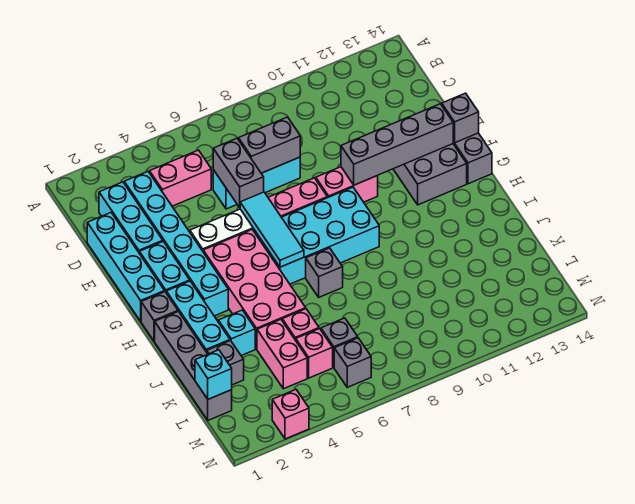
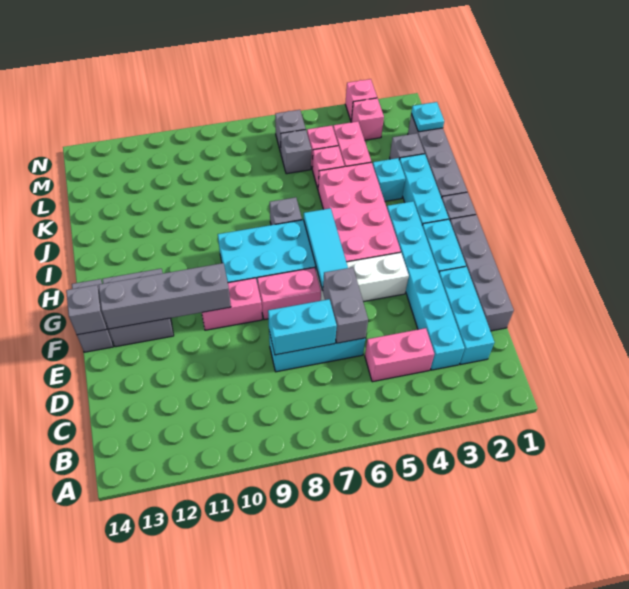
cyan 1x4 brick [87,213,165,321] -> grey 1x4 brick [450,215,514,331]
grey 1x2 brick [239,117,300,173] -> cyan 1x2 brick [268,299,337,355]
cyan 1x1 brick [195,350,232,399] -> cyan 1x1 plate [411,102,444,132]
none -> pink 1x1 brick [352,98,384,140]

